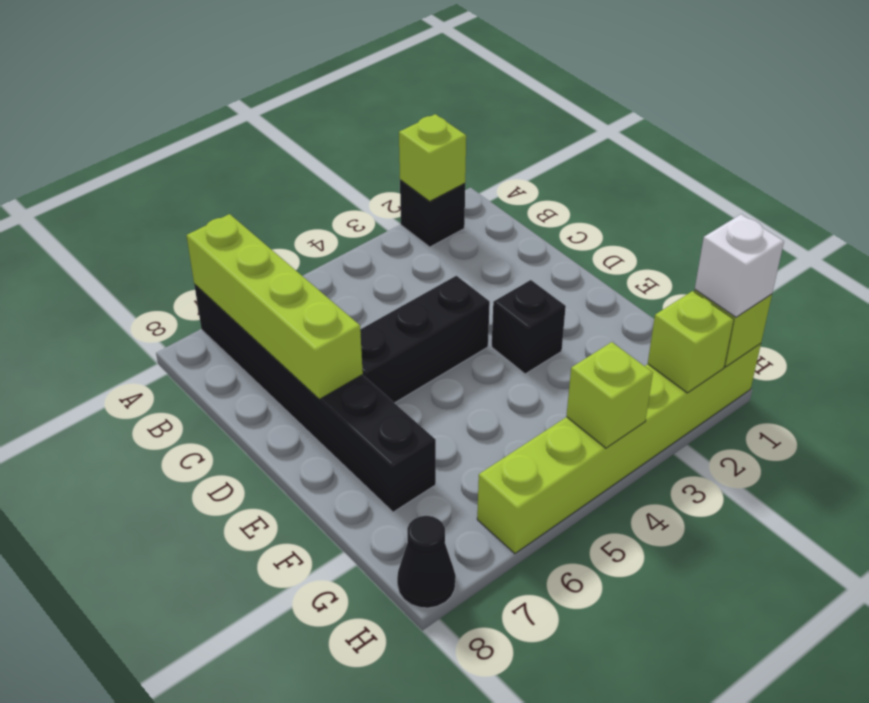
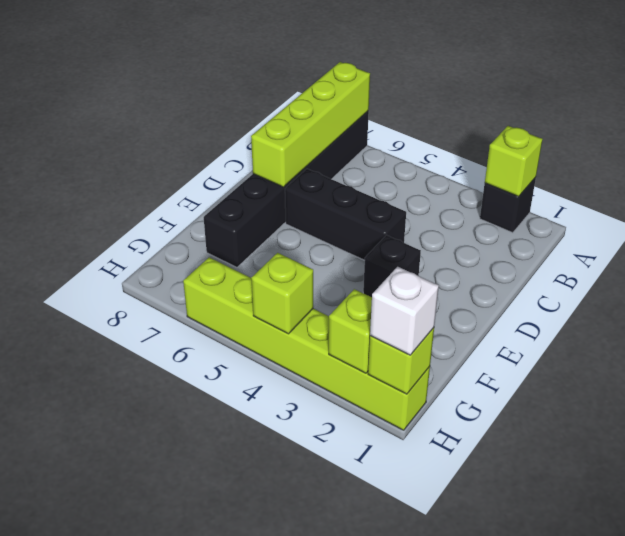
black 1x1 cone [397,516,456,608] -> none

